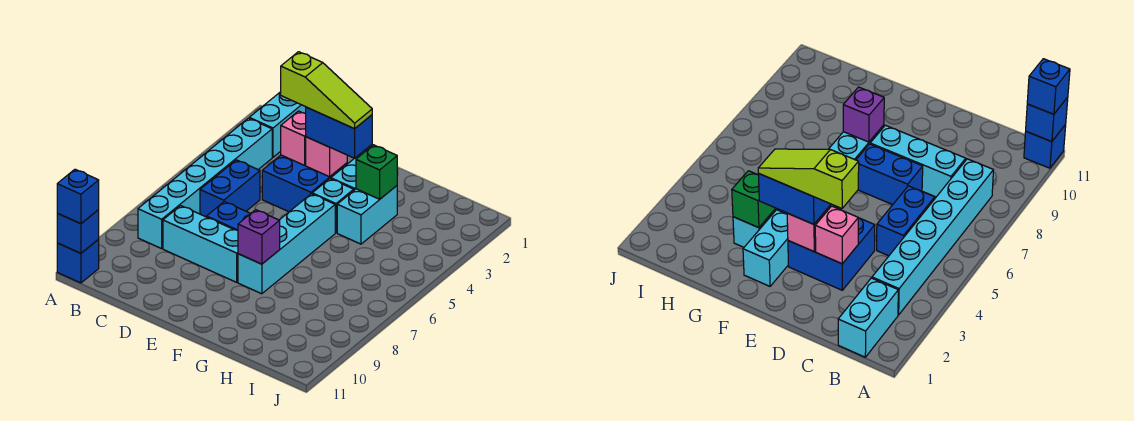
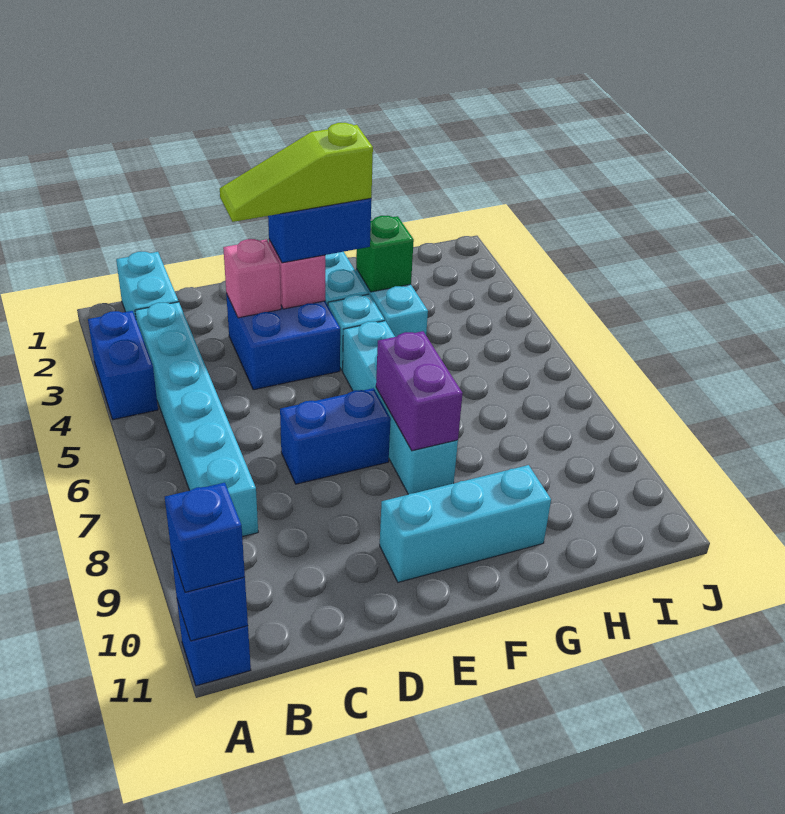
blue 1x2 brick [200,160,260,217] -> blue 1x2 brick moved to [88,311,158,420]
cyan 1x3 brick [163,206,238,282] -> cyan 1x3 brick moved to [380,465,551,582]
lime 1x3 slope [281,52,372,129] -> lime 1x3 slope turned to [220,123,373,222]
purple 1x1 brick [238,210,280,264] -> purple 1x2 brick [376,331,463,451]

